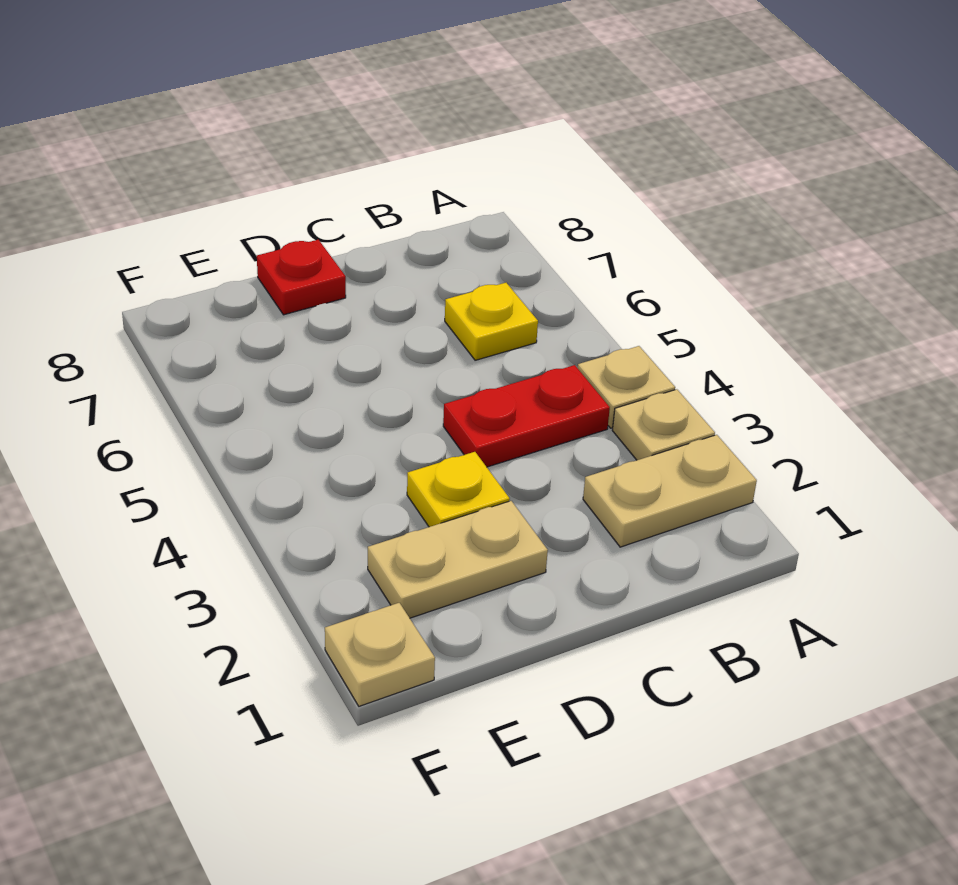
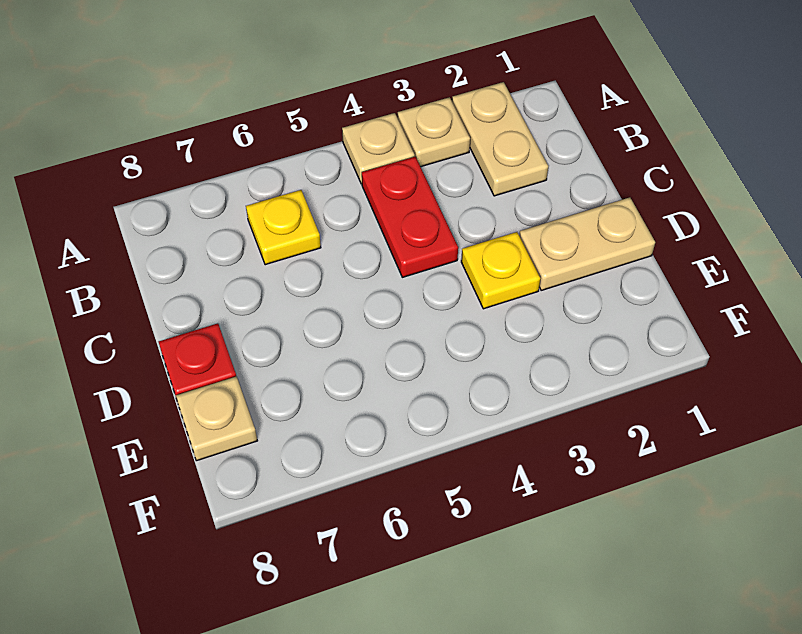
tan 1x2 plate [368,501,548,618] -> tan 1x2 plate turned to [519,197,655,290]
tan 1x1 plate [325,603,435,706] -> tan 1x1 plate moved to [176,376,257,461]

